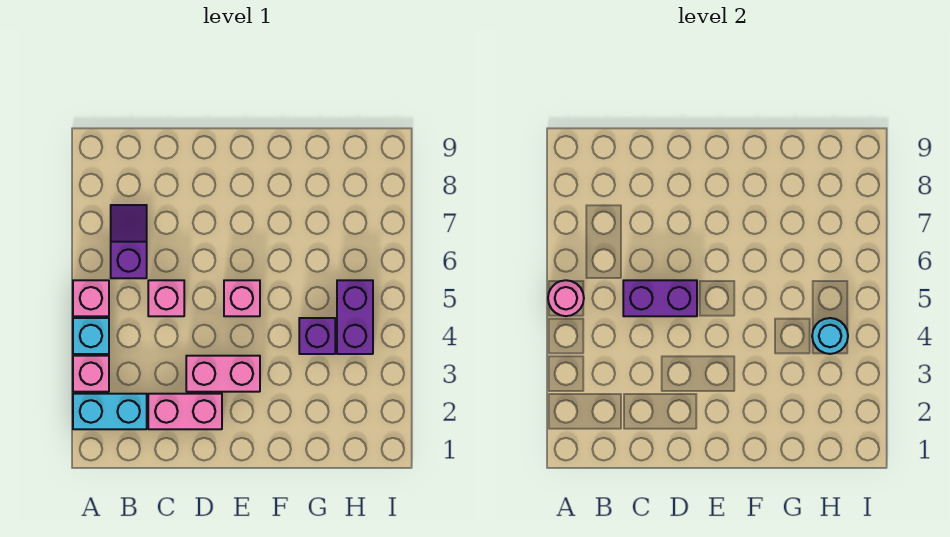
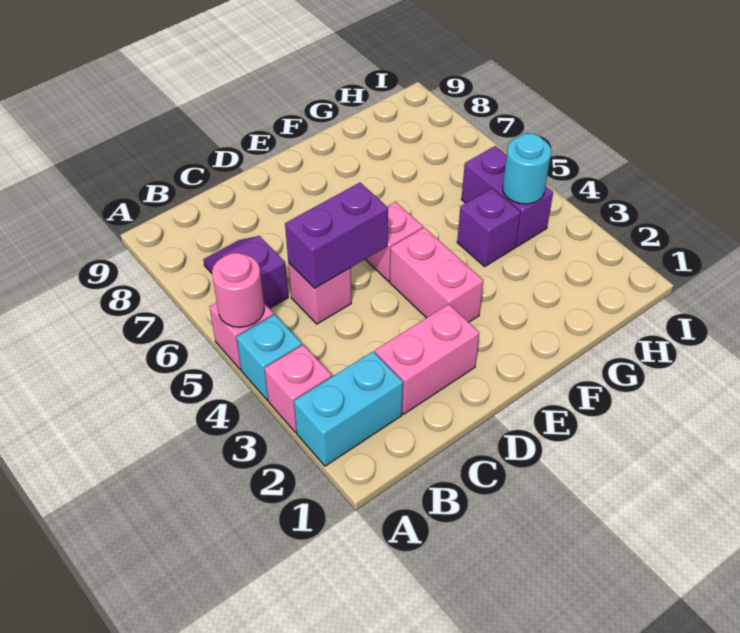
pink 1x2 brick [186,356,260,392] -> pink 1x2 brick turned to [390,227,483,322]

